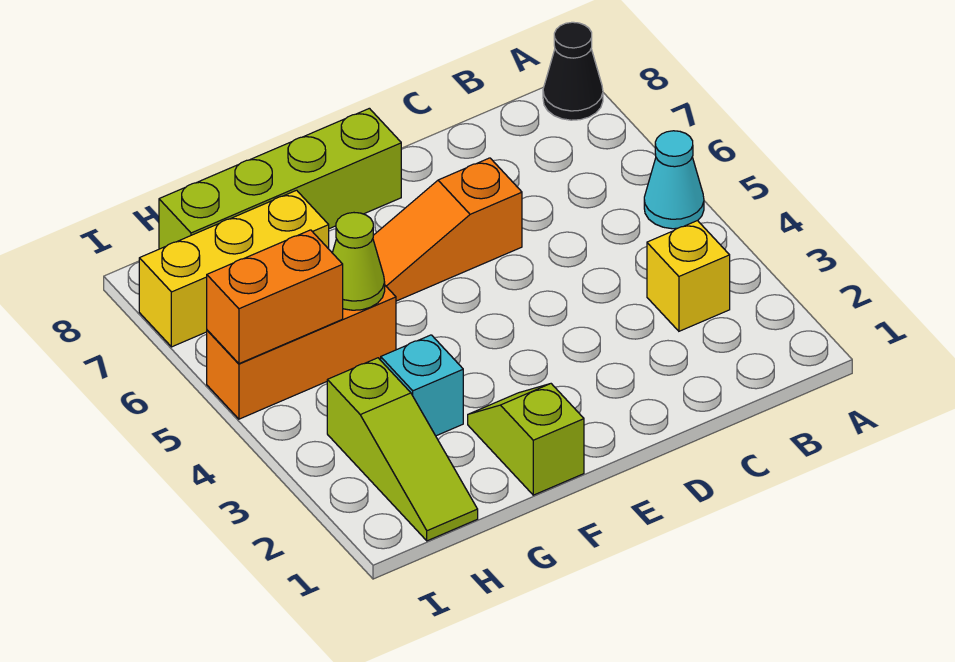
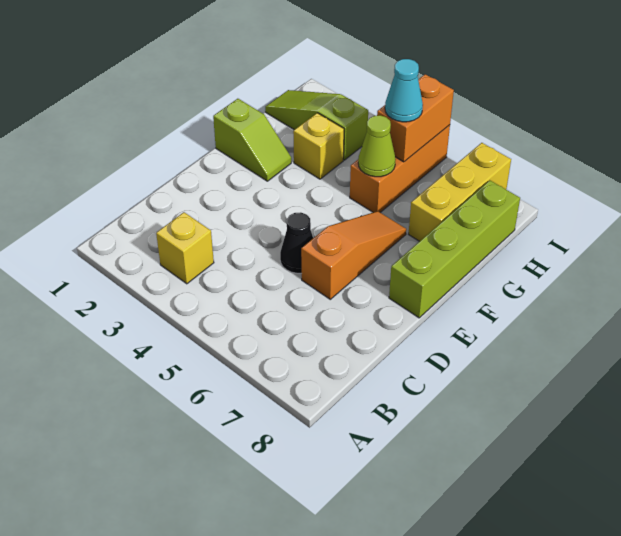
cyan 1x1 cone [644,131,704,229] -> cyan 1x1 cone moved to [385,59,423,122]
black 1x1 cone [543,22,603,120] -> black 1x1 cone moved to [280,212,313,273]
cyan 1x1 brick [381,335,463,436] -> yellow 1x1 brick [293,113,344,179]

